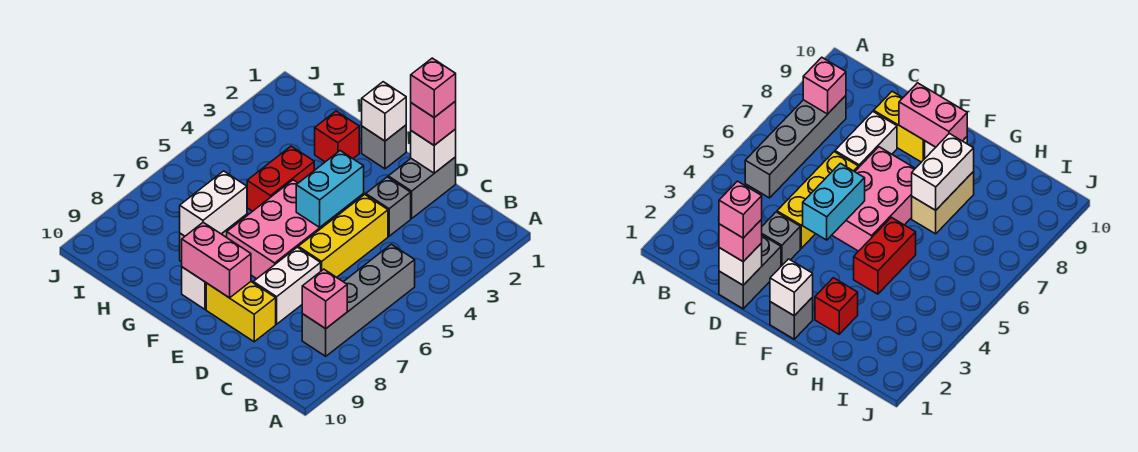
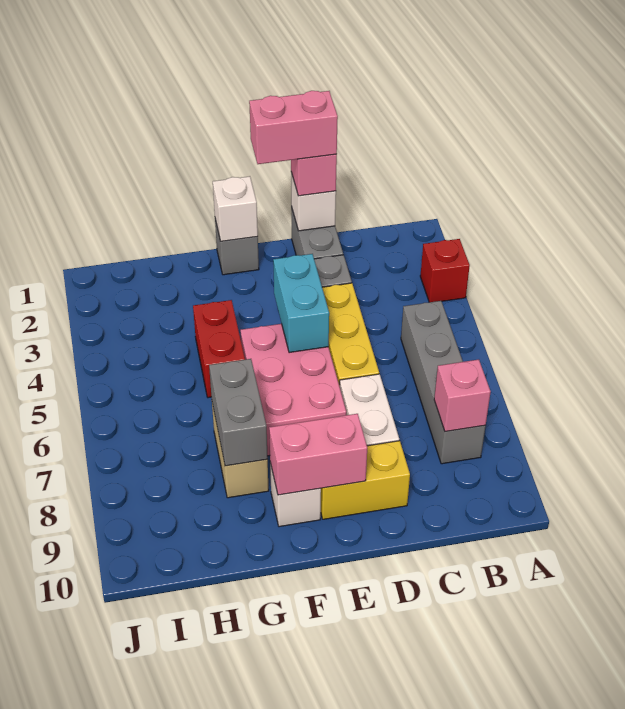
pink 1x1 brick [411,58,456,117] -> pink 1x2 brick [249,91,338,164]
red 1x1 brick [315,111,359,162] -> red 1x1 brick moved to [420,239,470,302]
white 1x2 brick [180,171,247,236] -> grey 1x2 brick [209,359,268,466]

